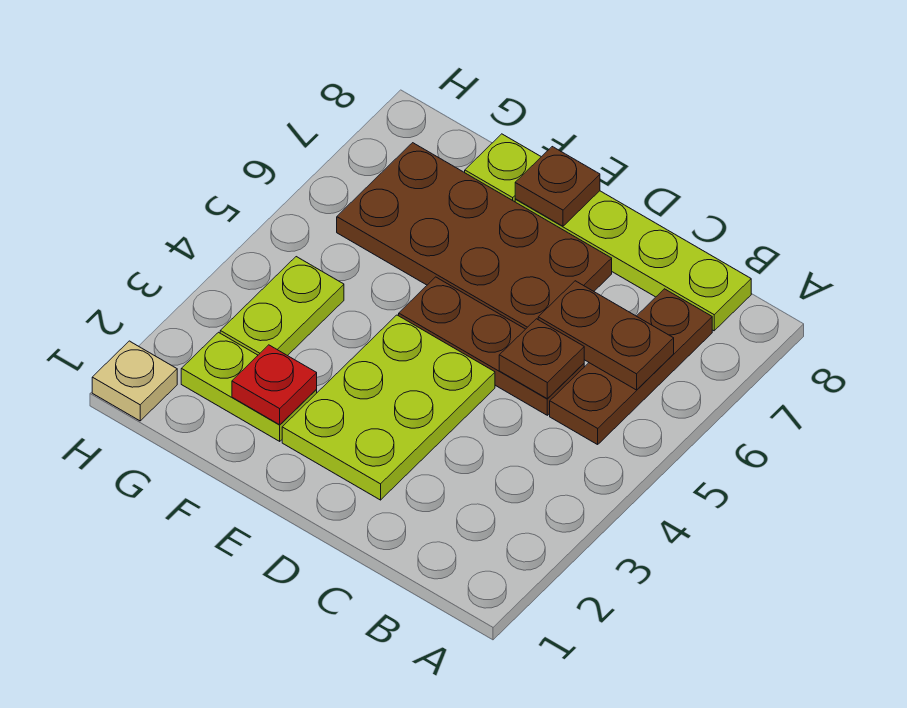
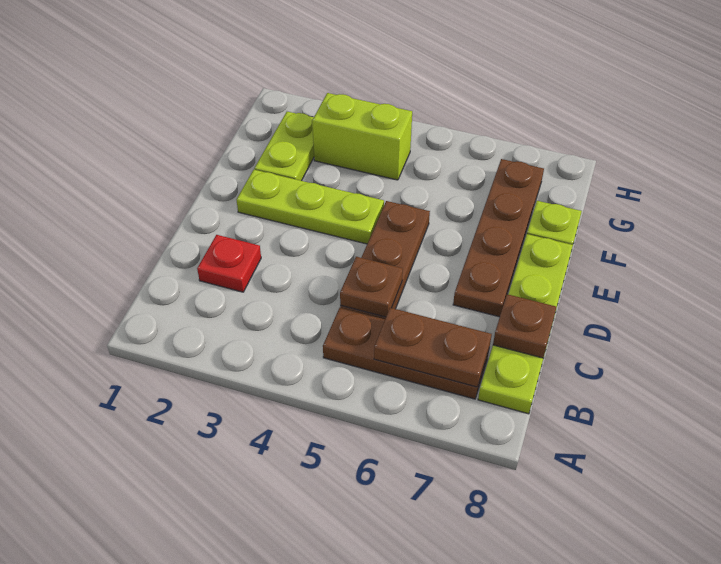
brown 1x2 plate [538,281,674,390] -> brown 1x2 plate turned to [374,308,492,387]
lime 2x3 plate [282,315,495,500] -> lime 1x3 plate [237,170,384,244]
brown 2x4 plate [337,143,612,329] -> brown 1x4 plate [453,159,544,317]
brown 1x1 plate [515,147,600,226] -> brown 1x1 plate moved to [493,294,556,358]
red 1x1 plate [232,345,317,425] -> red 1x1 plate moved to [197,235,261,292]
lime 1x2 plate [220,257,344,356] -> lime 1x2 brick [312,93,412,180]
tan 1x1 plate [92,341,177,421] -> none

